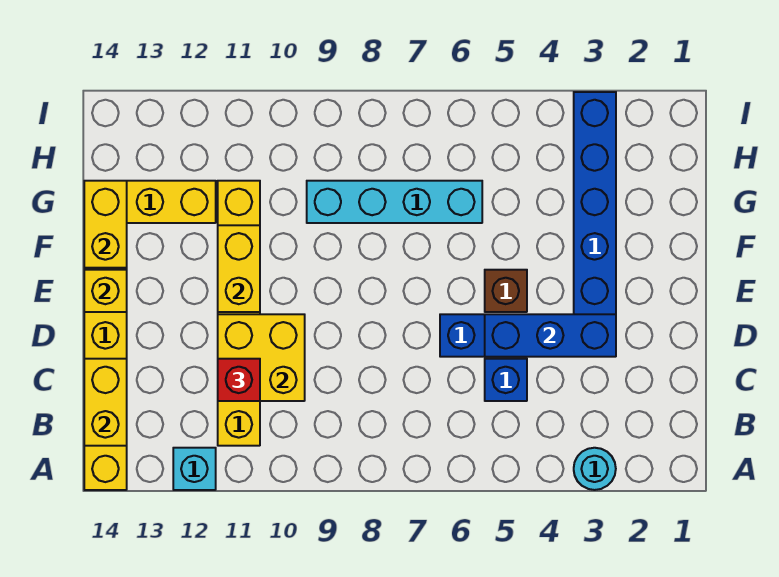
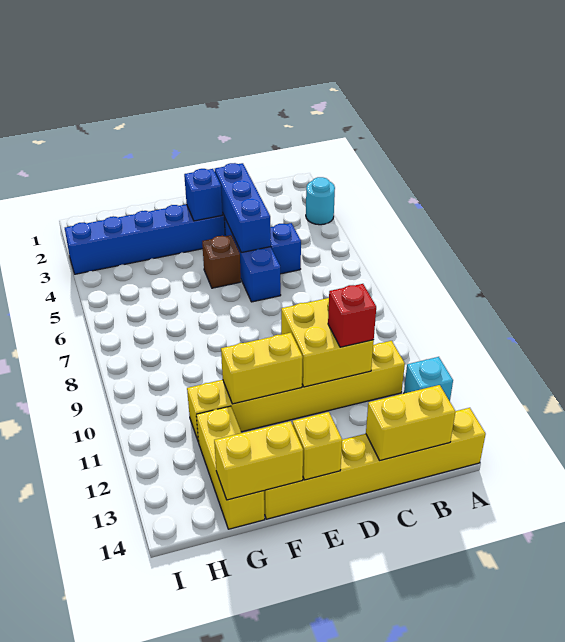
none -> blue 1x1 brick [184,169,222,221]
cyan 1x4 brick [307,181,482,223] -> none

